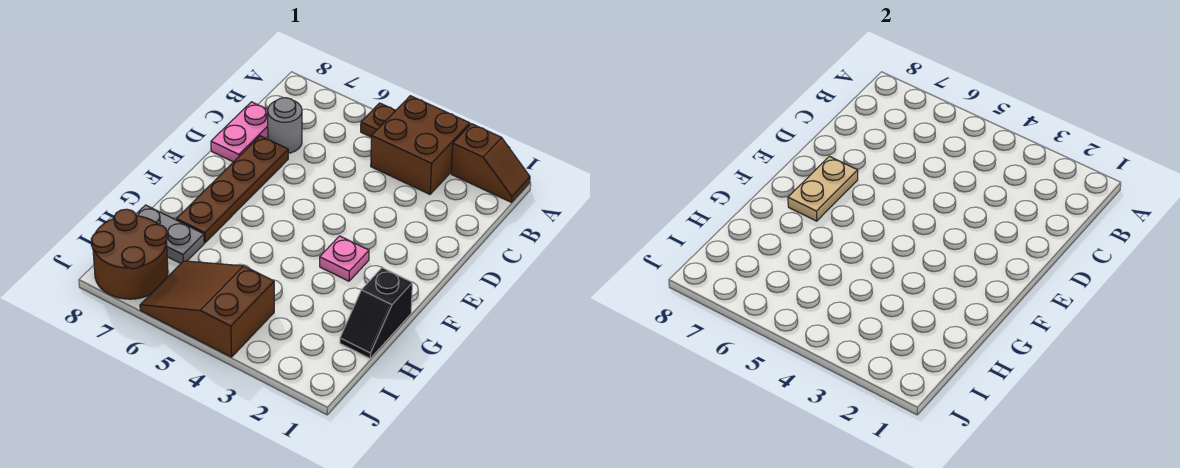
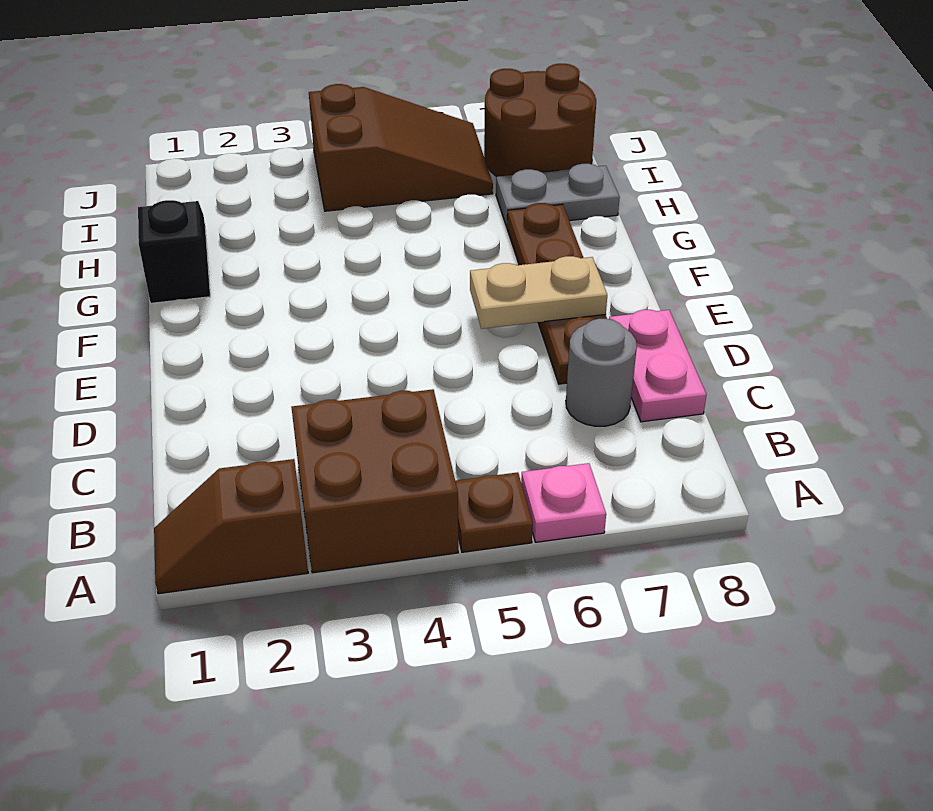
tan 1x2 plate [788,156,858,221] -> tan 1x2 plate turned to [470,256,607,329]
pink 1x1 plate [320,236,369,281] -> pink 1x1 plate moved to [521,463,606,542]

